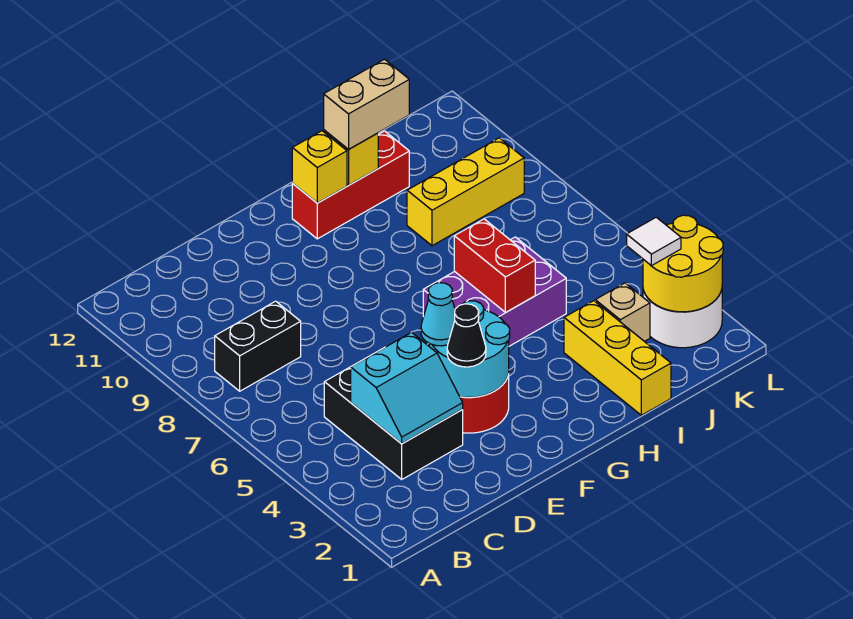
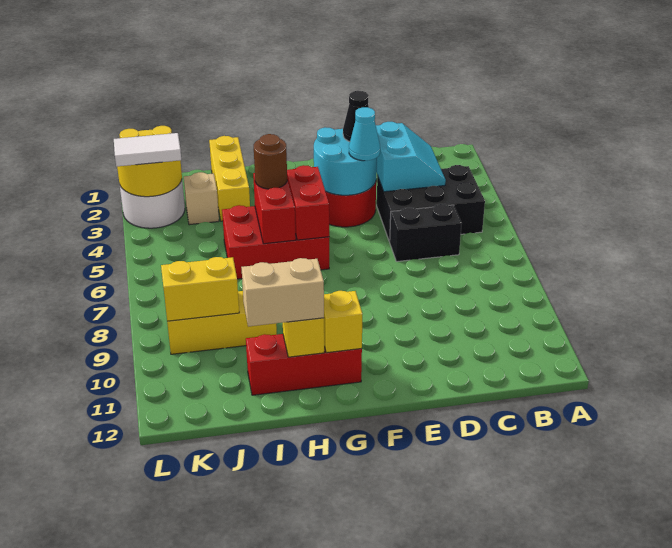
black 1x2 brick [215,301,301,391] -> black 1x2 brick moved to [390,204,462,262]
black 2x3 brick [324,367,463,479] -> black 2x3 brick turned to [377,165,485,242]
cyan 2x2 slope [351,332,463,444] -> cyan 2x2 slope turned to [376,122,446,192]
purple 2x3 brick [423,237,566,346] -> red 2x3 brick [222,205,329,279]
none -> red 1x2 brick [287,165,329,240]
none -> brown 1x1 round brick [254,134,287,189]
none -> yellow 1x2 brick [161,257,239,321]
white 1x1 tile [627,217,681,266] -> white 1x2 tile [114,133,181,167]

